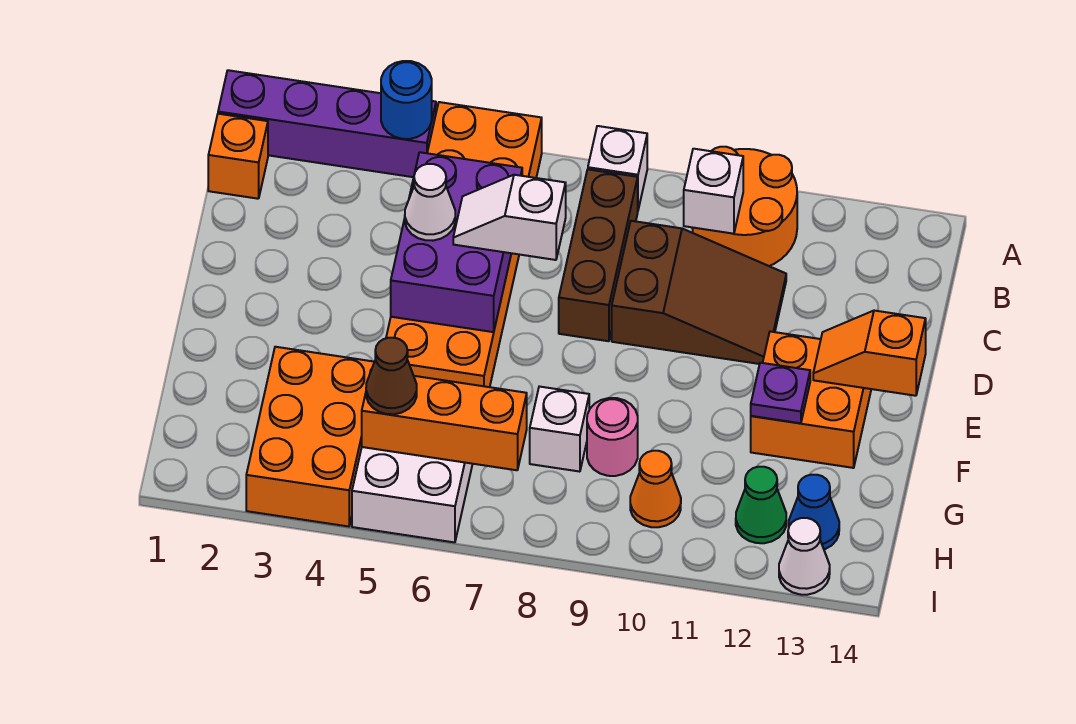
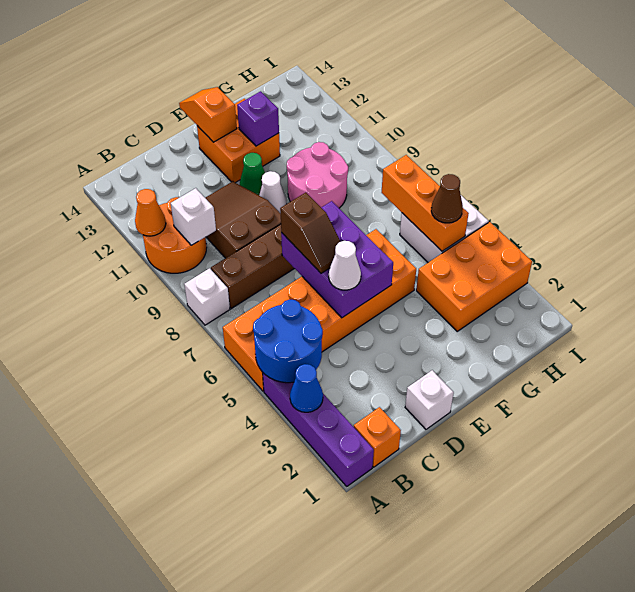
blue 1x1 round brick [381,61,432,139] -> blue 2x2 round brick [253,300,323,383]
purple 2x3 brick [391,152,522,332] -> purple 2x3 brick turned to [281,201,393,318]
white 1x2 slope [453,175,566,260] -> brown 1x2 slope [280,193,341,273]
orange 1x2 slope [813,311,926,396] -> orange 1x2 slope turned to [179,87,237,142]
purple 1x1 plate [751,363,810,423] -> purple 1x1 brick [237,91,279,146]
white 1x1 brick [530,386,589,472] -> white 1x1 brick moved to [405,370,454,429]
pink 1x1 round brick [587,398,638,476] -> pink 2x2 round brick [287,142,348,208]
orange 1x1 cone [630,451,681,527] -> orange 1x1 cone moved to [135,189,166,236]
green 1x1 cone [736,467,786,543] -> green 1x1 cone moved to [240,153,265,195]
blue 1x1 cone [789,475,839,549] -> blue 1x1 cone moved to [290,364,323,412]
white 1x1 cone [779,518,830,595] -> white 1x1 cone moved to [259,171,287,214]

